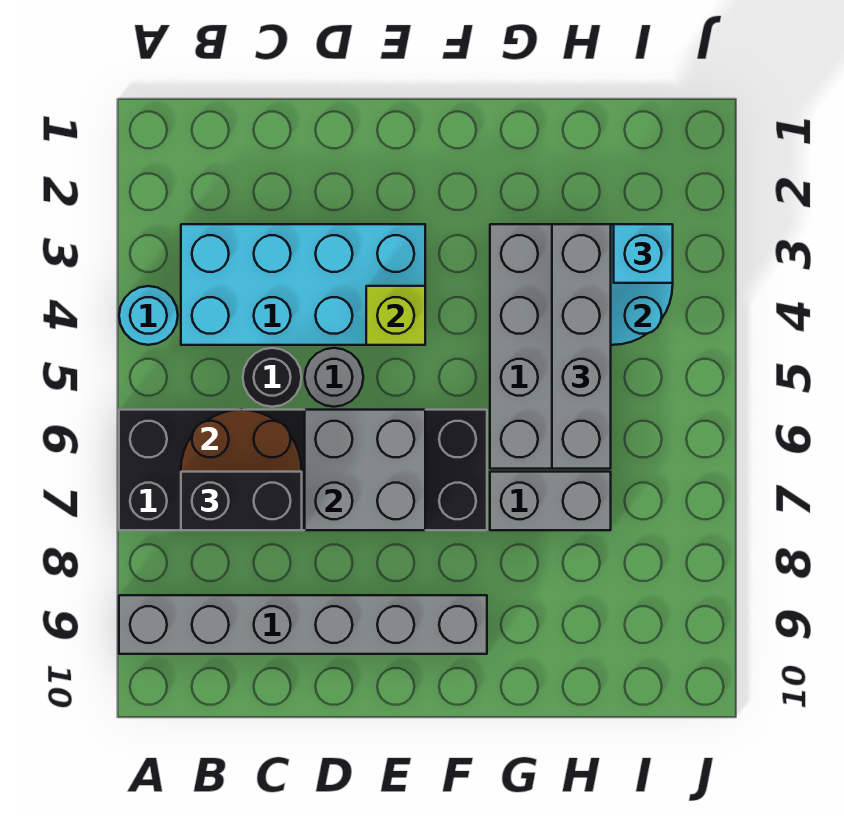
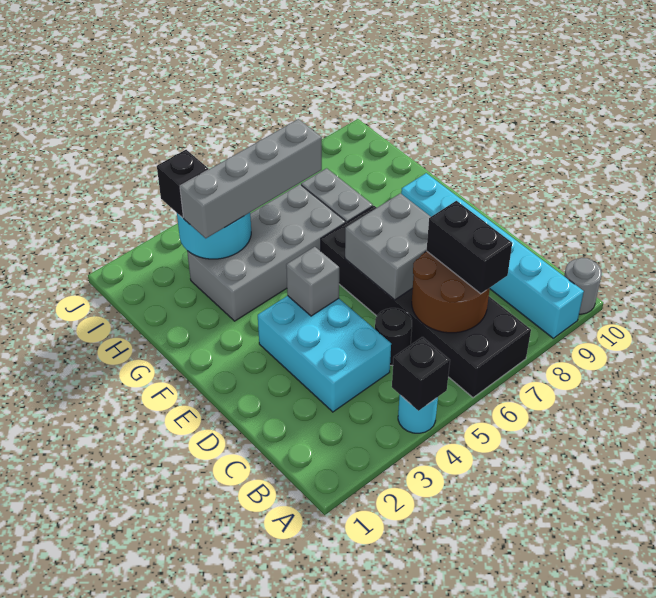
none -> black 1x1 brick [392,337,450,411]
grey 1x6 brick [119,595,487,654] -> cyan 1x6 brick [401,173,584,338]
cyan 2x4 brick [181,224,425,345] -> cyan 2x3 brick [258,296,391,412]
grey 1x1 round brick [305,348,363,407] -> grey 1x1 round brick moved to [564,258,602,314]
lime 1x1 brick [366,286,425,345] -> grey 1x1 brick [286,247,339,316]
cyan 1x1 brick [614,224,673,283] -> black 1x1 brick [157,150,208,218]

